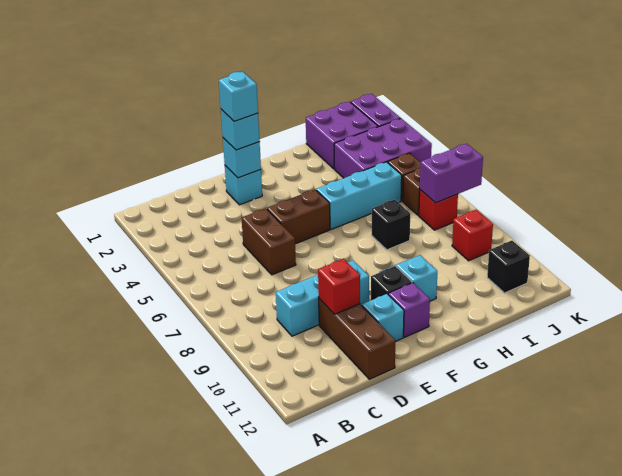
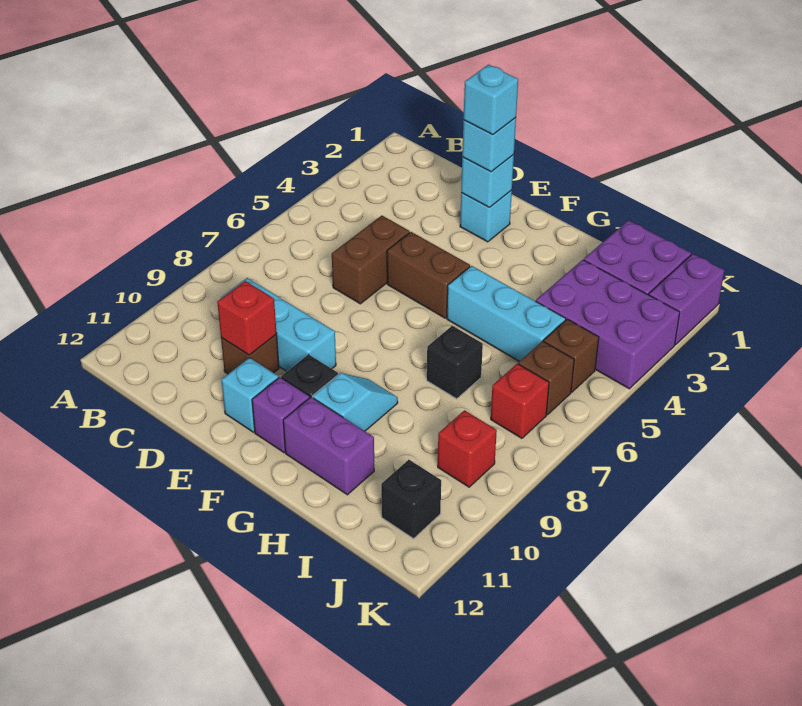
brown 1x3 brick [319,299,395,379] -> brown 1x1 brick [221,335,279,374]
purple 1x2 brick [420,144,483,203] -> purple 1x2 brick moved to [283,397,374,495]

